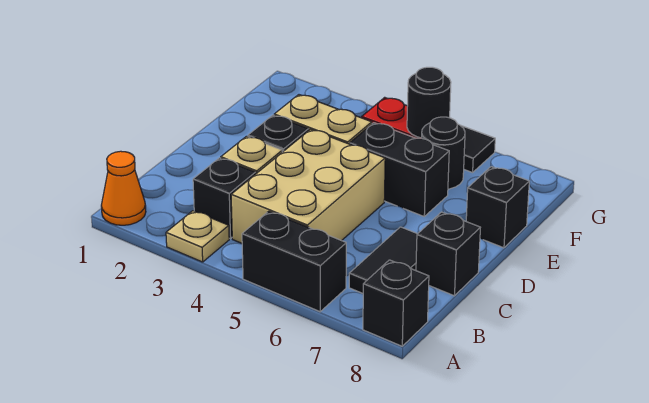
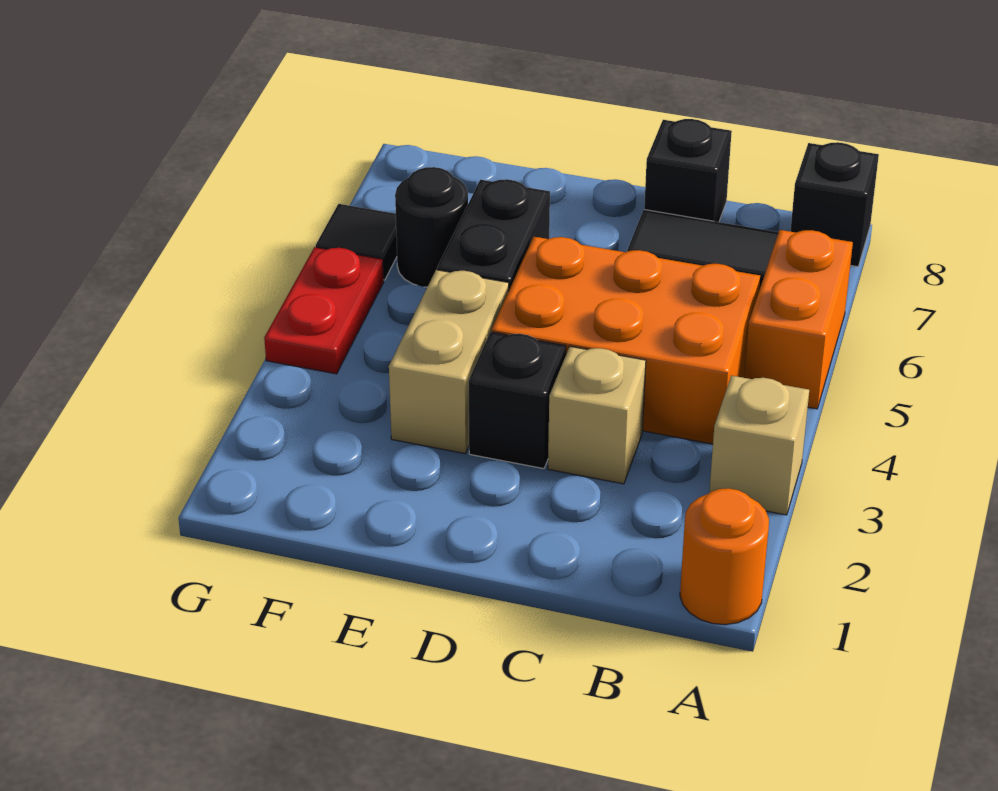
orange 1x1 cone [101,151,146,225] -> orange 1x1 round brick [680,488,769,625]
tan 1x1 plate [166,211,229,262] -> tan 1x1 brick [709,376,809,515]
black 1x2 brick [242,211,346,312] -> orange 1x2 brick [744,230,853,409]
black 1x1 brick [193,158,256,239] -> none
tan 2x3 brick [231,129,385,243] -> orange 2x3 brick [492,237,760,444]
black 1x1 brick [466,167,529,248] -> none
black 1x1 round brick [407,67,451,138] -> none

